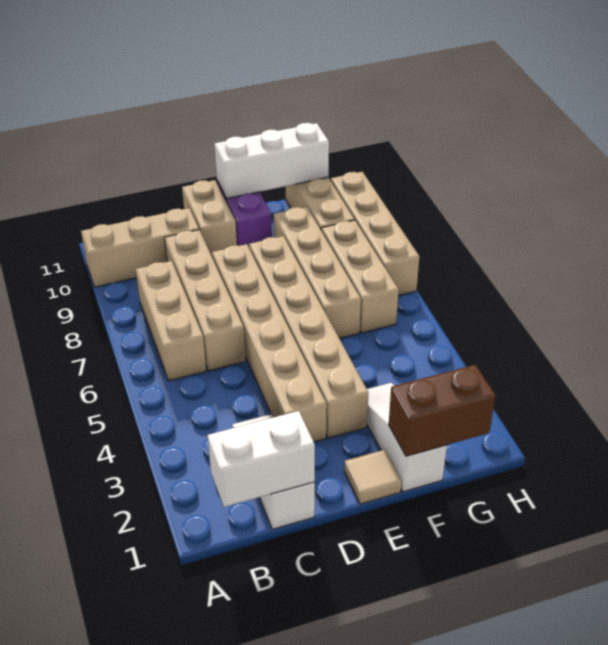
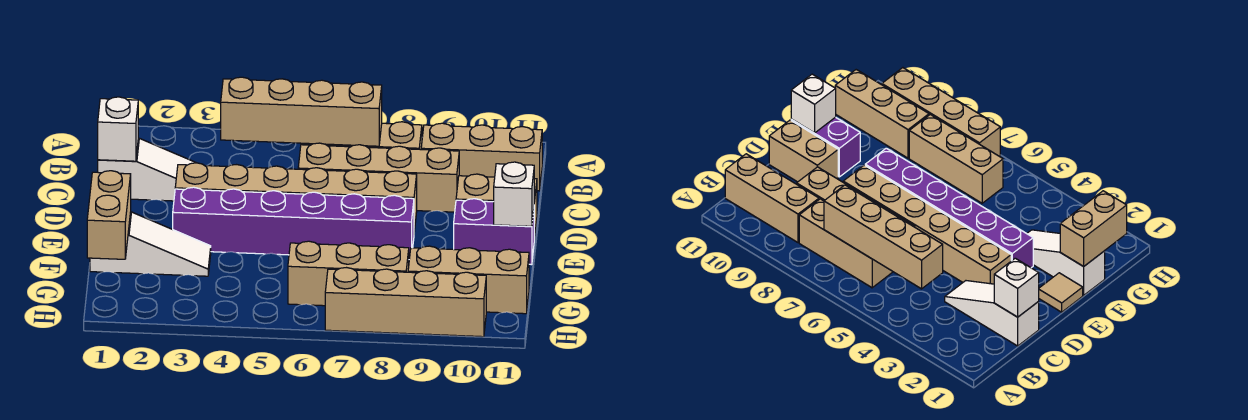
tan 1x3 brick [81,208,199,287] -> tan 1x3 brick turned to [421,123,542,191]
white 1x2 brick [208,411,315,507] -> white 1x1 brick [98,97,138,161]
tan 1x6 brick [249,236,369,438] -> purple 1x6 brick [173,187,414,259]
white 1x3 brick [214,123,329,199] -> white 1x1 brick [494,162,534,226]
brown 1x2 brick [389,365,496,456] -> tan 1x2 brick [87,171,131,259]
tan 1x4 brick [274,207,361,338] -> tan 1x4 brick moved to [221,77,382,146]

